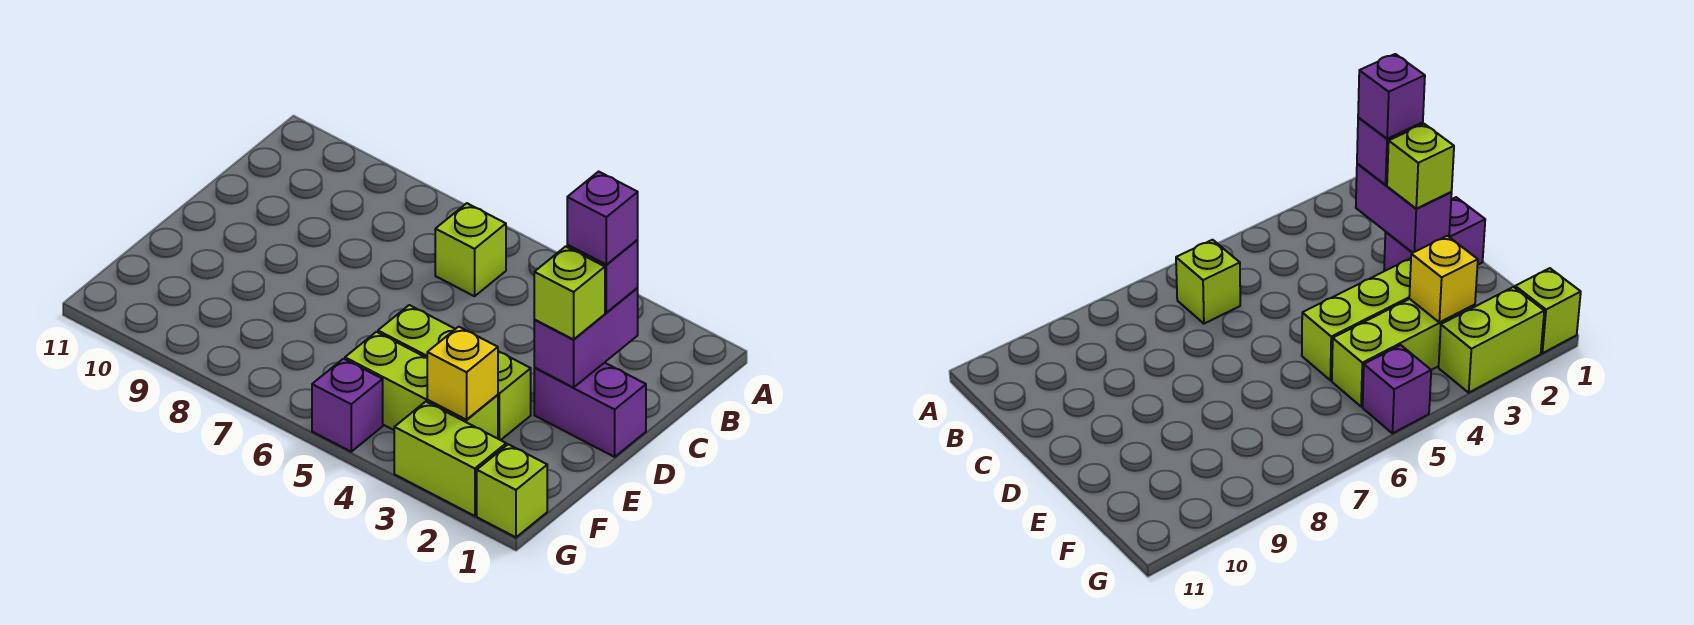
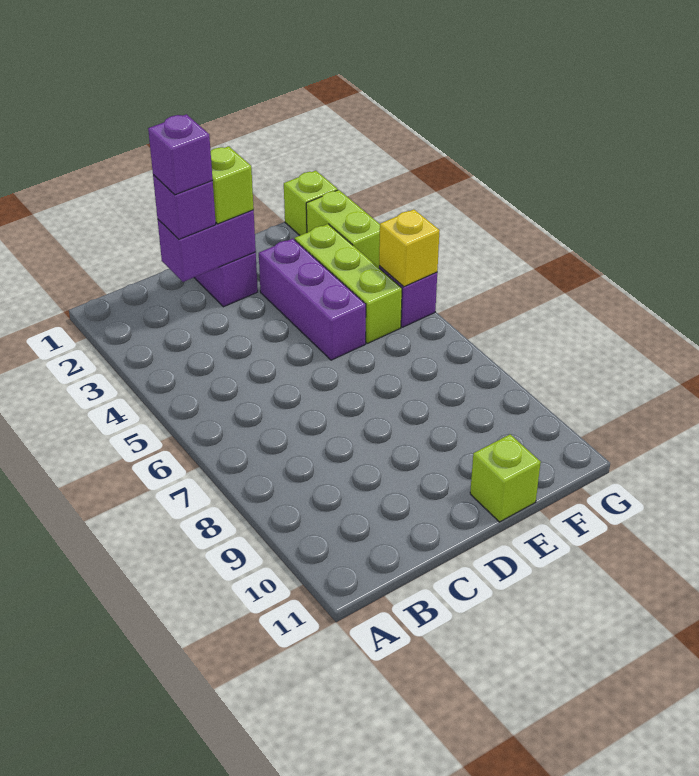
lime 1x1 brick [435,203,506,296] -> lime 1x1 brick moved to [470,434,541,522]
lime 1x3 brick [378,305,531,440] -> purple 1x3 brick [259,239,366,360]
yellow 1x1 brick [427,327,498,420] -> yellow 1x1 brick moved to [379,209,440,287]

